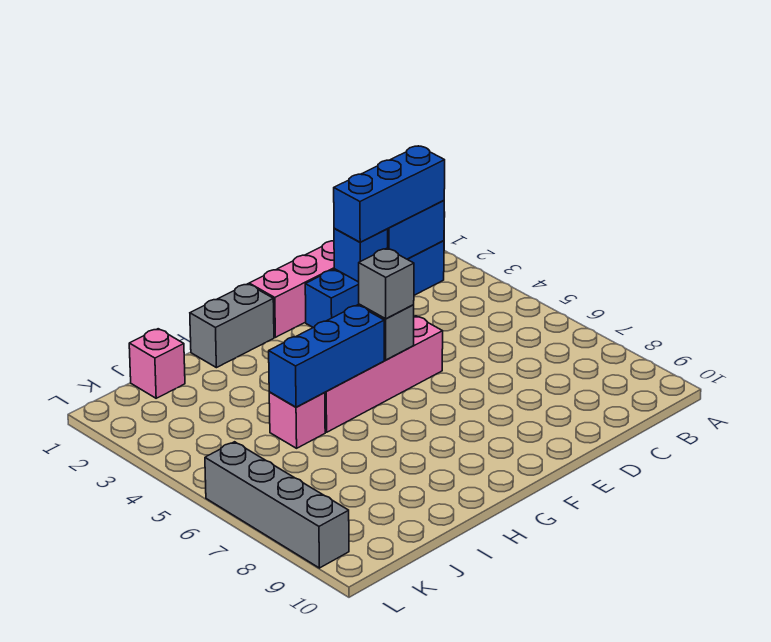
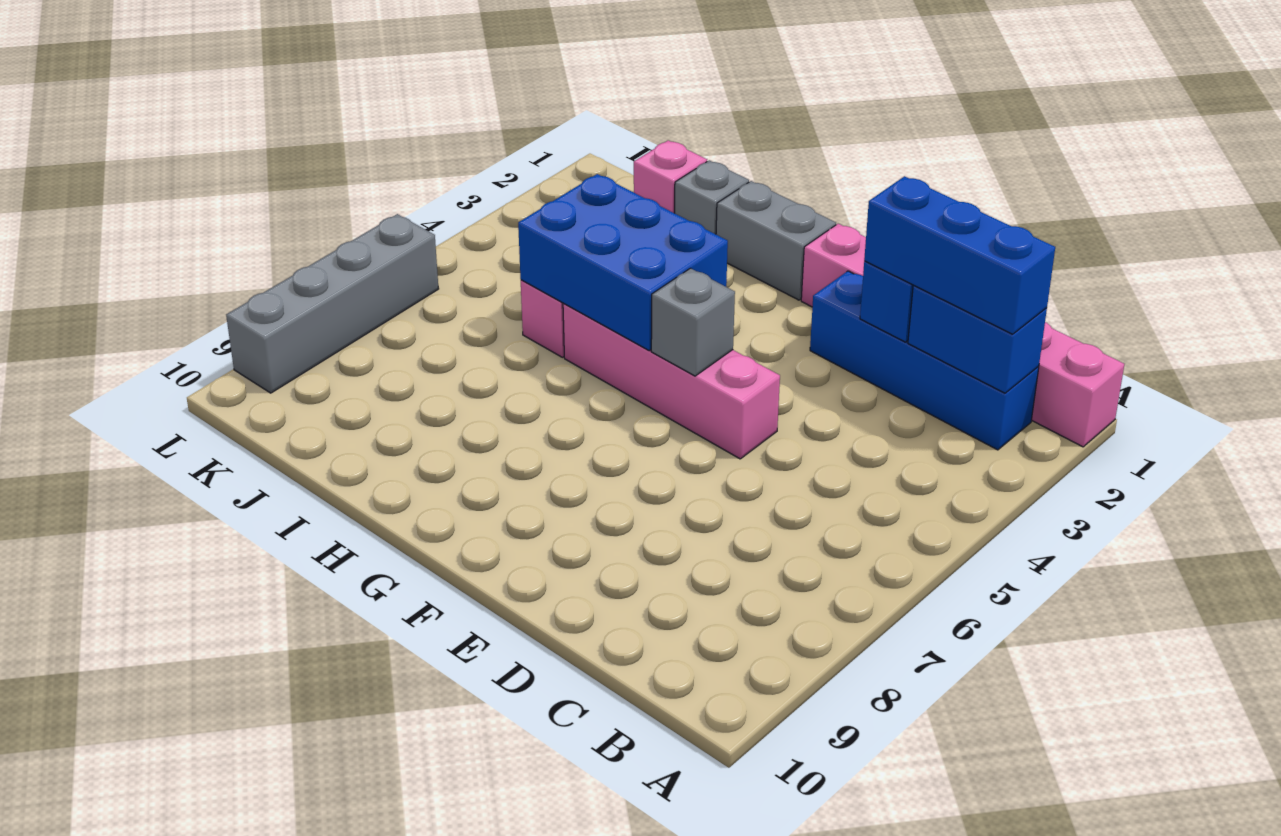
grey 1x1 brick [359,248,414,319] -> grey 1x1 brick moved to [675,160,749,234]
blue 1x3 brick [269,305,384,407] -> blue 2x3 brick [518,174,728,350]

